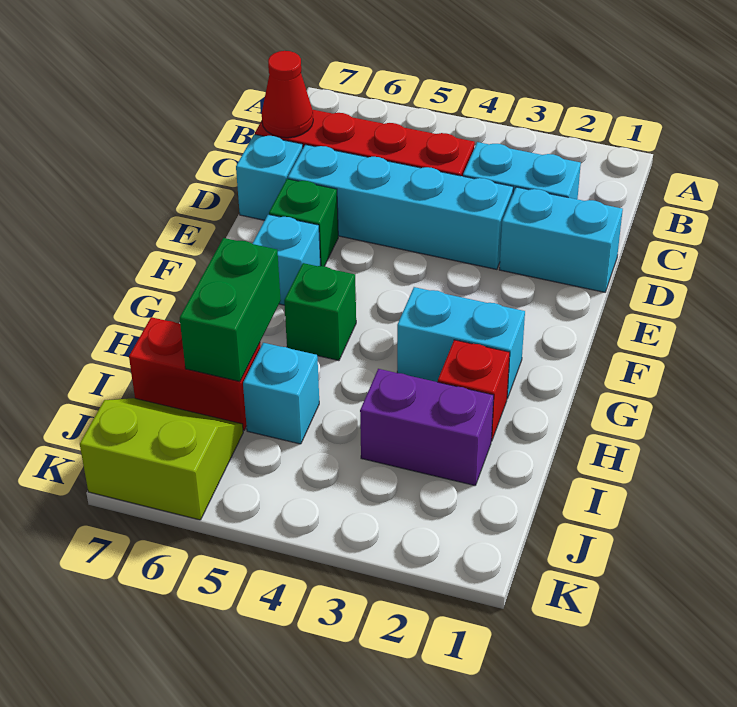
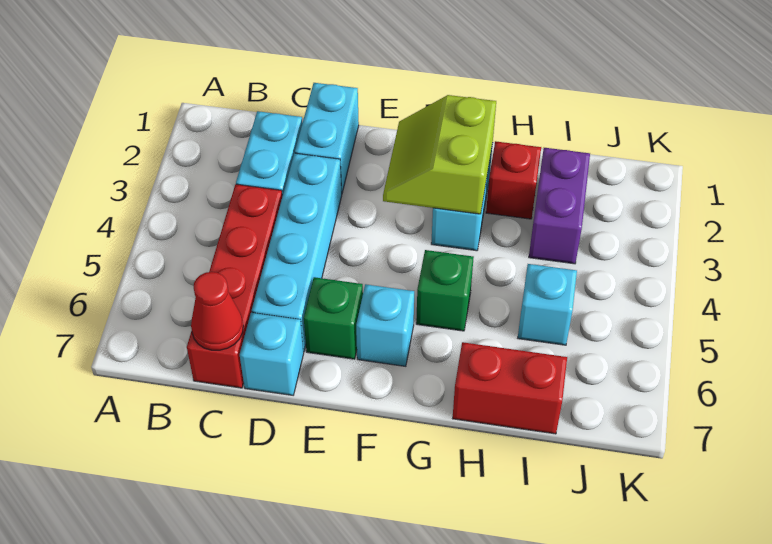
green 1x2 brick [180,238,281,381] -> none
red 1x2 brick [129,317,261,431] -> red 1x2 brick turned to [453,342,567,434]
lime 2x2 slope [80,398,243,520] -> lime 2x2 slope moved to [383,95,496,214]

